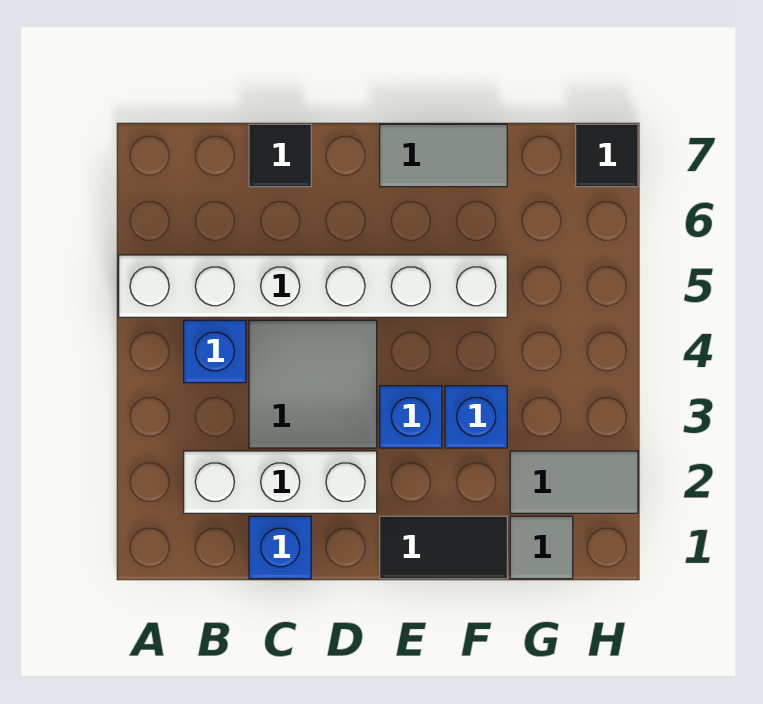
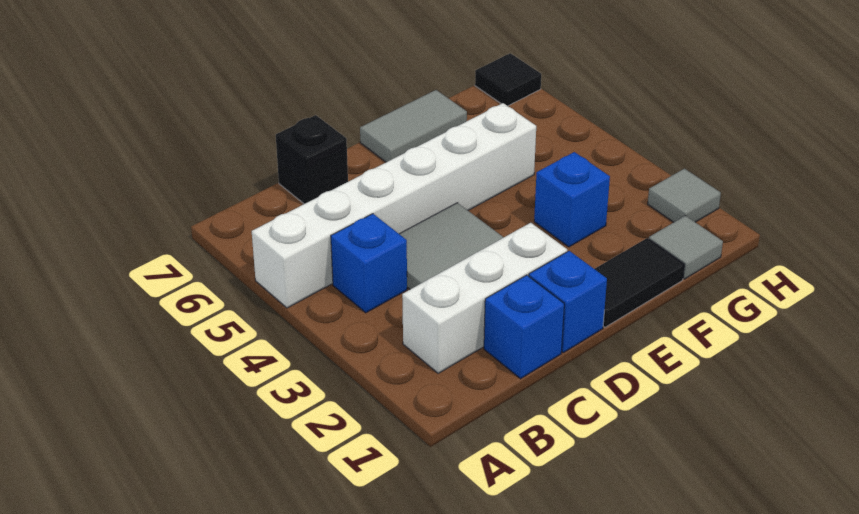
black 1x1 tile [249,124,311,187] -> black 1x1 brick [276,115,348,204]
blue 1x1 brick [380,386,442,448] -> blue 1x1 brick moved to [529,251,607,353]
grey 1x2 tile [510,451,638,513] -> grey 1x1 tile [648,169,721,222]

